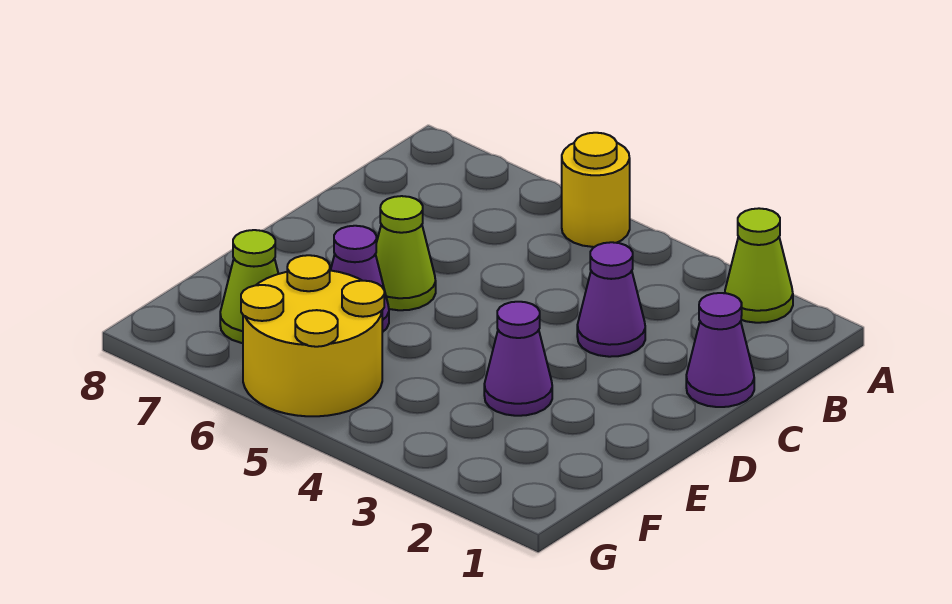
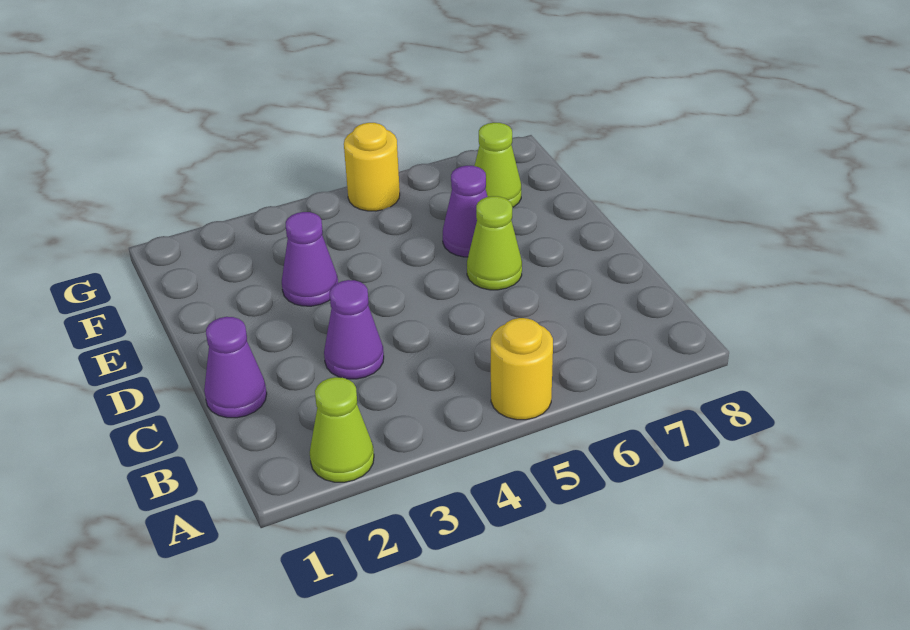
yellow 2x2 round brick [241,255,384,416] -> yellow 1x1 round brick [344,123,400,211]

